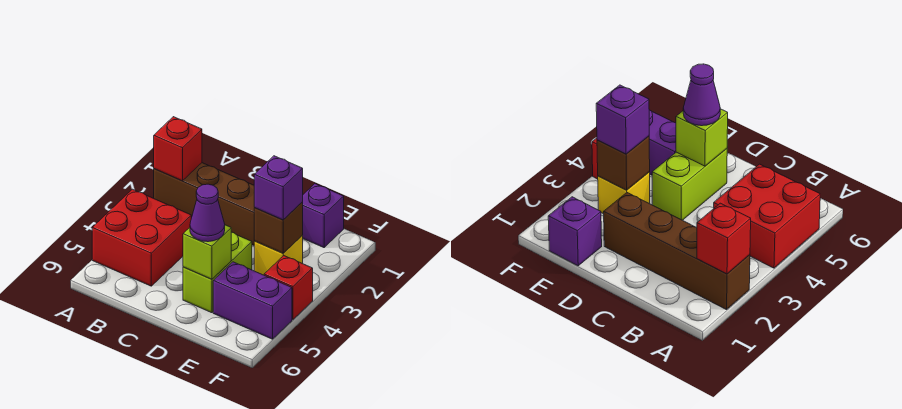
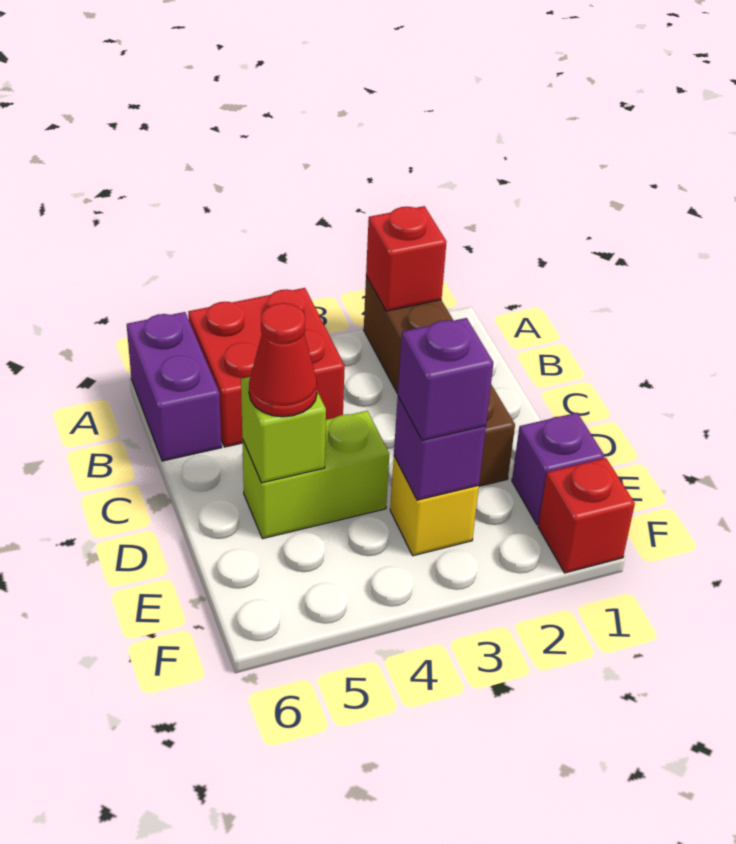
purple 1x1 cone [190,184,225,242] -> red 1x1 cone [249,303,317,417]
brown 1x1 brick [254,202,303,253] -> purple 1x1 brick [394,396,486,500]
purple 1x2 brick [213,262,292,339] -> purple 1x2 brick moved to [127,312,222,461]
red 1x1 brick [264,256,313,320] -> red 1x1 brick moved to [538,458,635,573]

